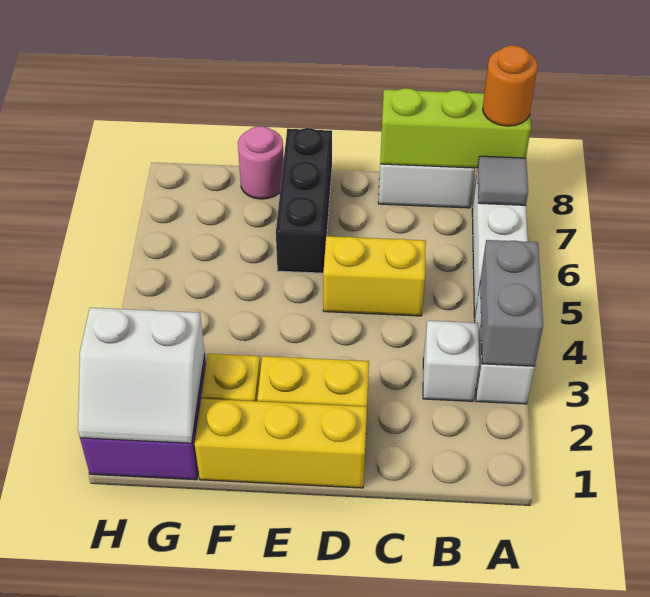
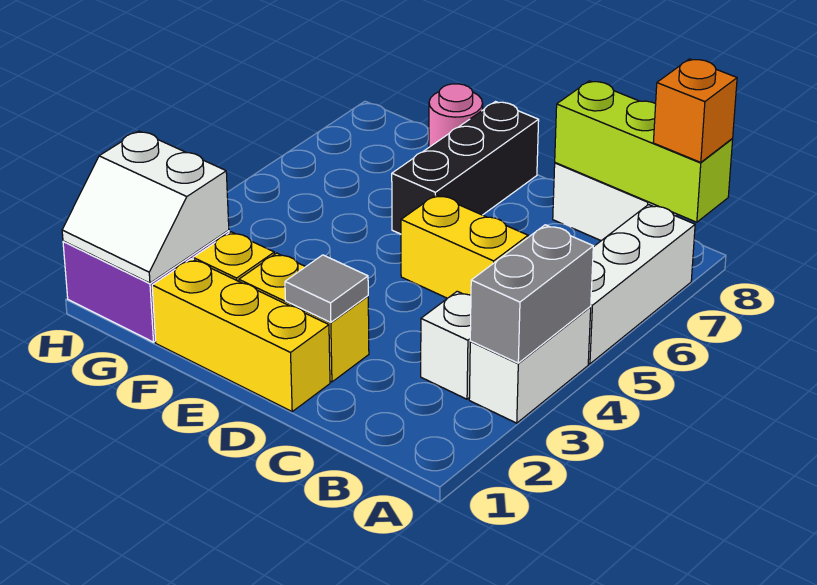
grey 1x1 tile [478,156,528,205] -> grey 1x1 tile moved to [285,255,368,322]
orange 1x1 round brick [483,45,538,126] -> orange 1x1 brick [653,59,737,162]

